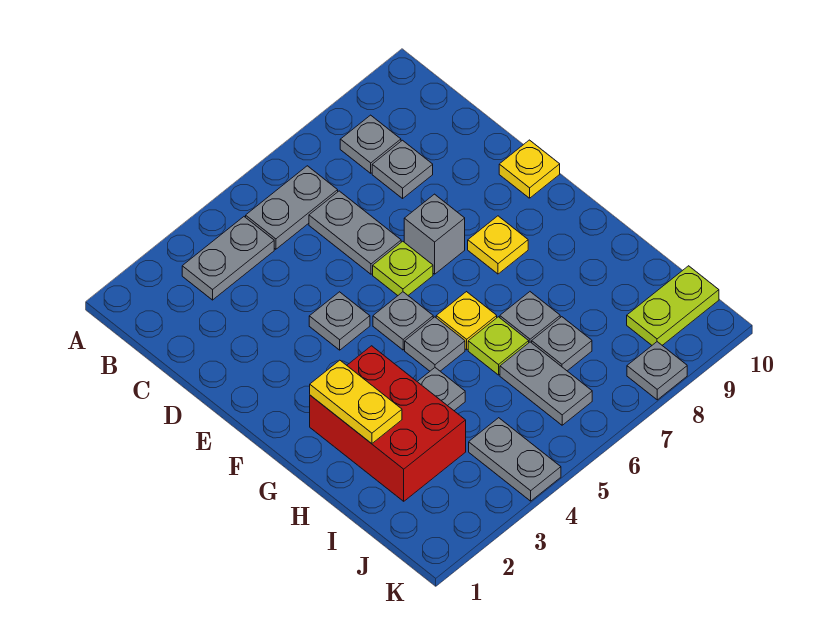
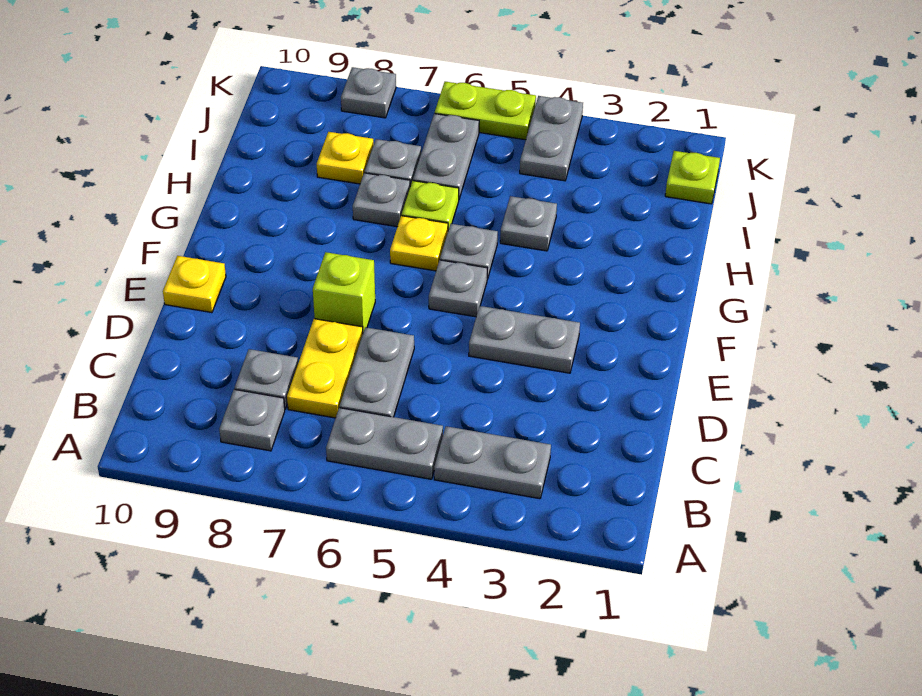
grey 1x1 plate [309,292,370,350] -> grey 1x2 plate [469,306,580,373]
lime 1x1 plate [373,241,433,295] -> lime 1x1 plate moved to [665,151,720,204]
grey 1x1 brick [404,194,465,274] -> lime 1x1 brick [313,252,375,332]
yellow 1x1 plate [468,216,528,274] -> yellow 1x1 plate moved to [317,132,374,184]
red 2x3 brick [310,346,466,501] -> none
yellow 1x2 plate [310,360,402,444] -> yellow 1x2 plate moved to [287,319,363,418]
lime 1x2 plate [627,266,719,345] -> lime 1x2 plate moved to [435,82,536,140]

